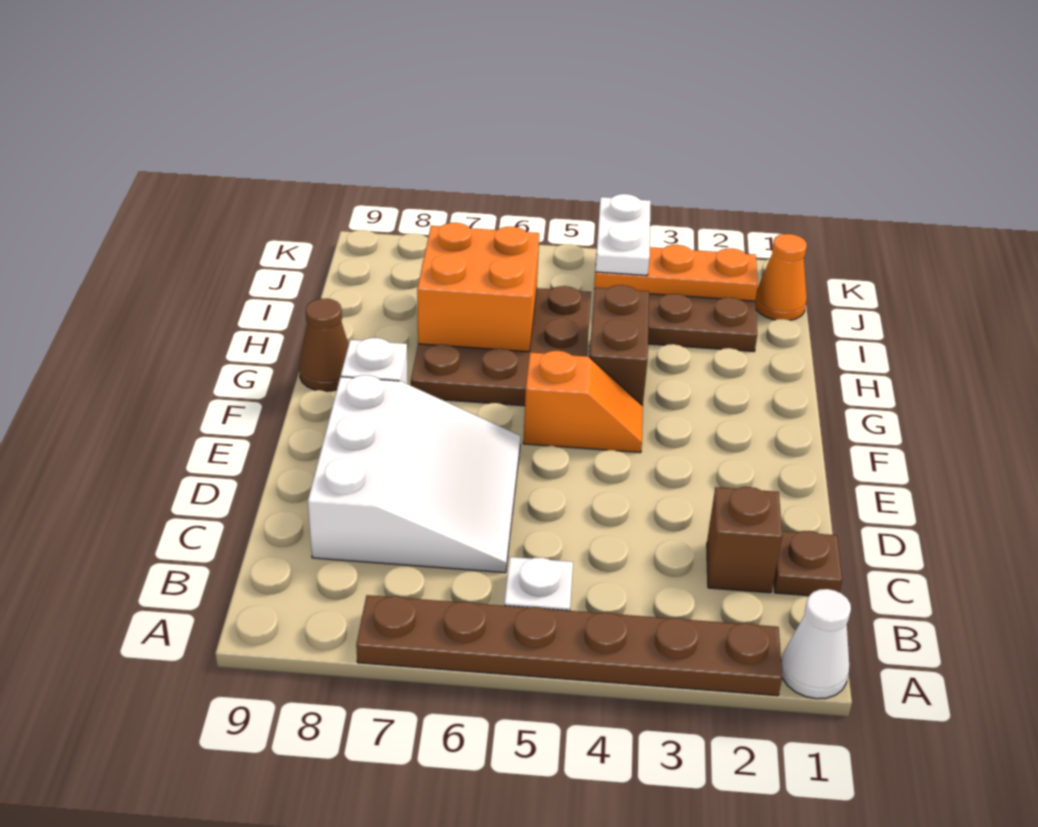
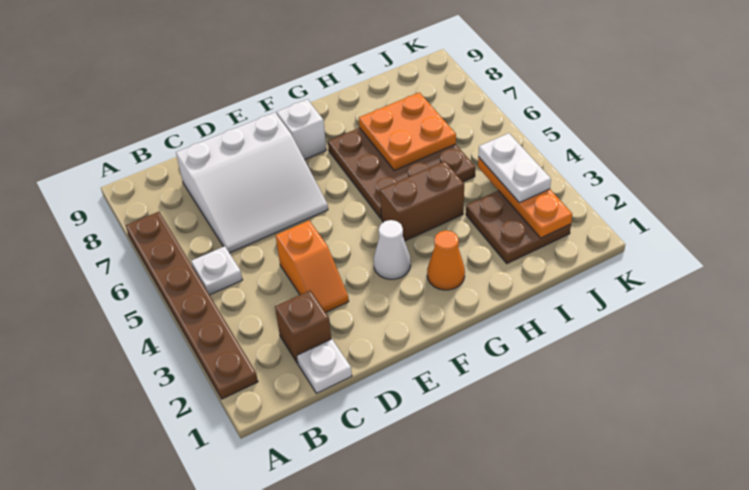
white 1x1 cone [781,589,851,699] -> white 1x1 cone moved to [373,220,411,279]
brown 1x1 plate [774,531,842,596] -> white 1x1 plate [297,339,352,393]
orange 1x2 slope [523,351,643,453] -> orange 1x2 slope moved to [276,221,349,312]
brown 1x1 cone [299,298,349,391] -> none
orange 2x2 brick [417,223,539,352] -> orange 2x2 plate [359,92,456,171]
orange 1x1 cone [755,234,807,320] -> orange 1x1 cone moved to [427,230,465,290]
white 1x2 plate [595,194,651,276] -> white 1x2 plate turned to [478,133,551,203]

